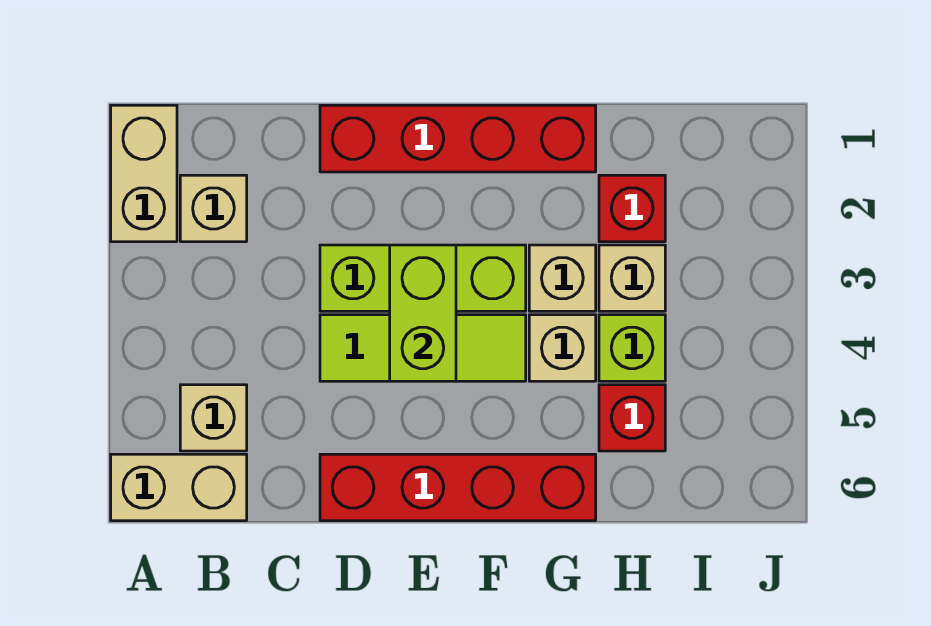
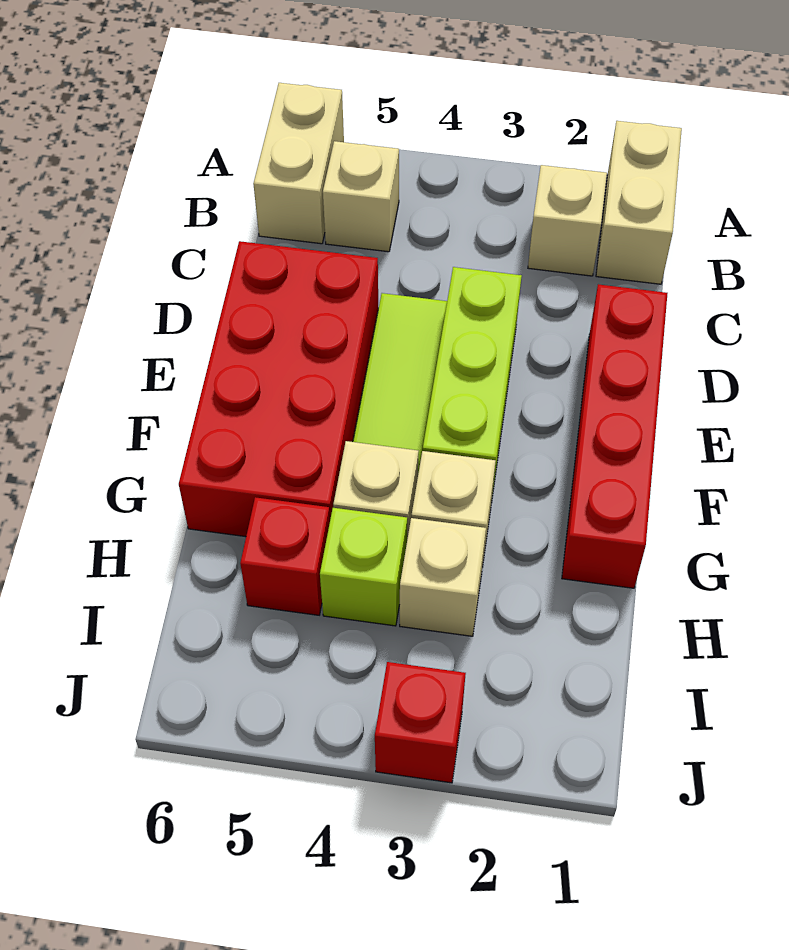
tan 1x2 brick [111,105,177,242] -> tan 1x2 brick turned to [596,121,682,284]
red 1x4 brick [320,454,596,521] -> red 2x4 brick [179,241,378,537]
lime 1x2 brick [390,245,456,381] -> none
red 1x1 brick [599,175,665,242] -> red 1x1 brick moved to [375,662,466,783]

